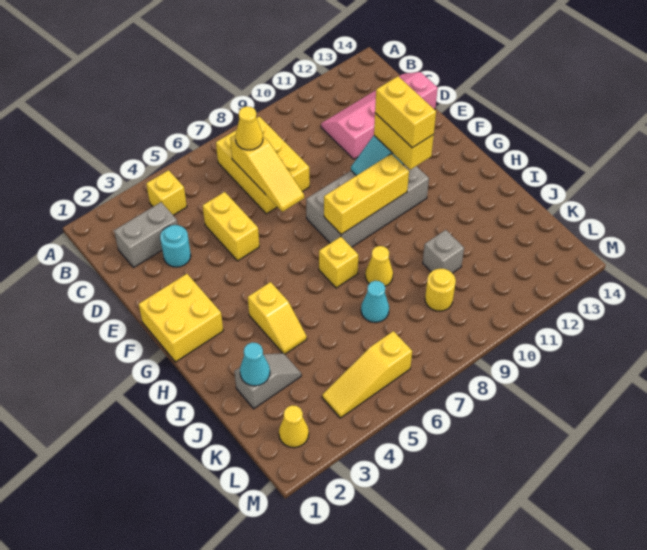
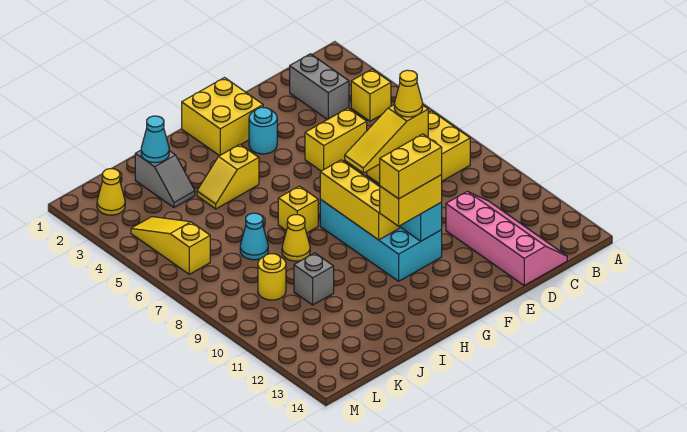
cyan 1x1 round brick [160,225,191,267] -> cyan 1x1 round brick moved to [249,107,277,154]
grey 2x4 brick [306,165,429,247] -> cyan 2x4 brick [320,176,442,281]

